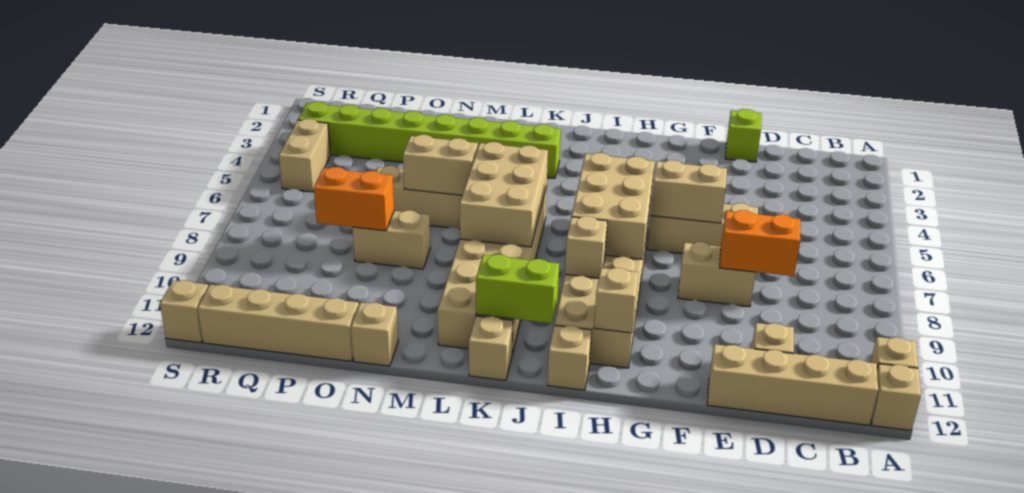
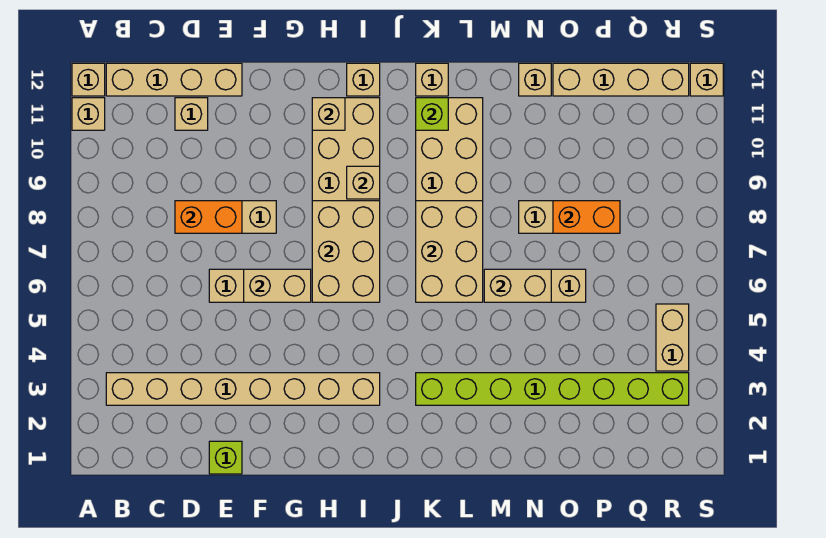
none -> tan 1x8 brick [106,373,380,405]
lime 1x2 brick [476,254,559,323] -> lime 1x1 brick [416,98,448,130]

